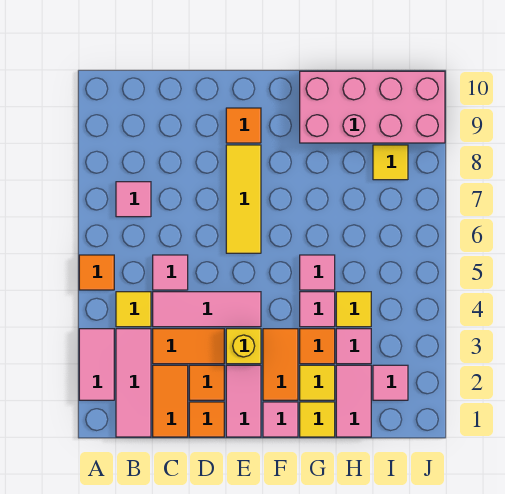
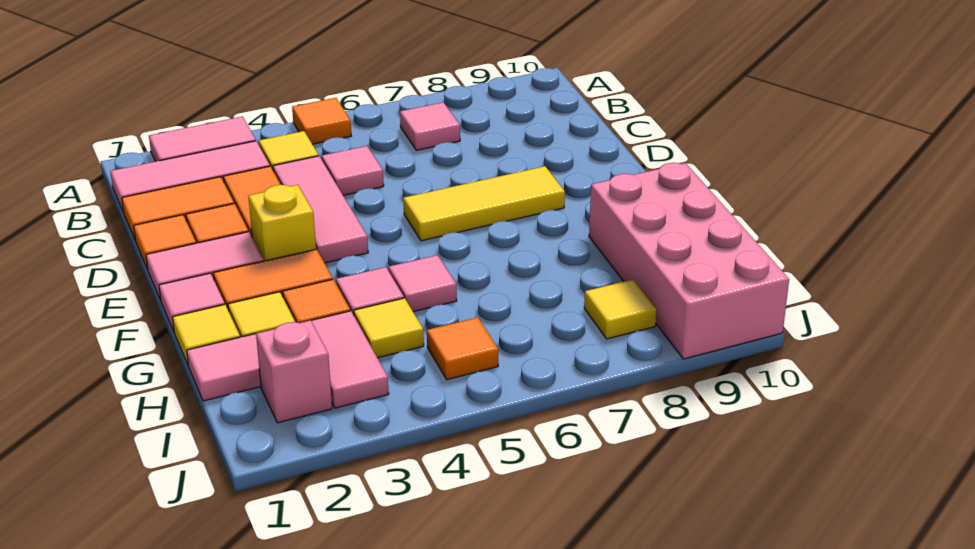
orange 1x1 tile [226,108,261,143] -> orange 1x1 tile moved to [427,317,498,380]
pink 1x1 tile [336,329,371,364] -> pink 1x2 tile [311,311,389,408]
pink 1x1 tile [373,365,408,400] -> pink 1x1 brick [256,321,332,423]

